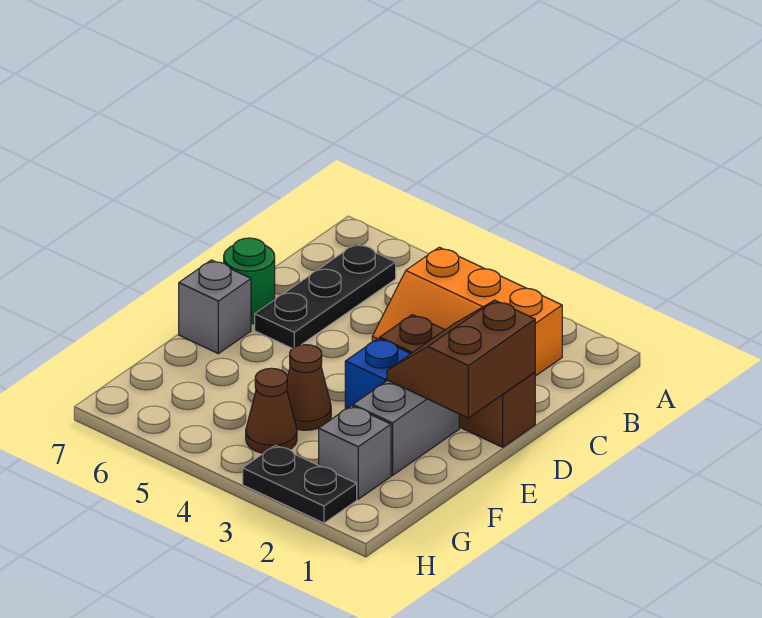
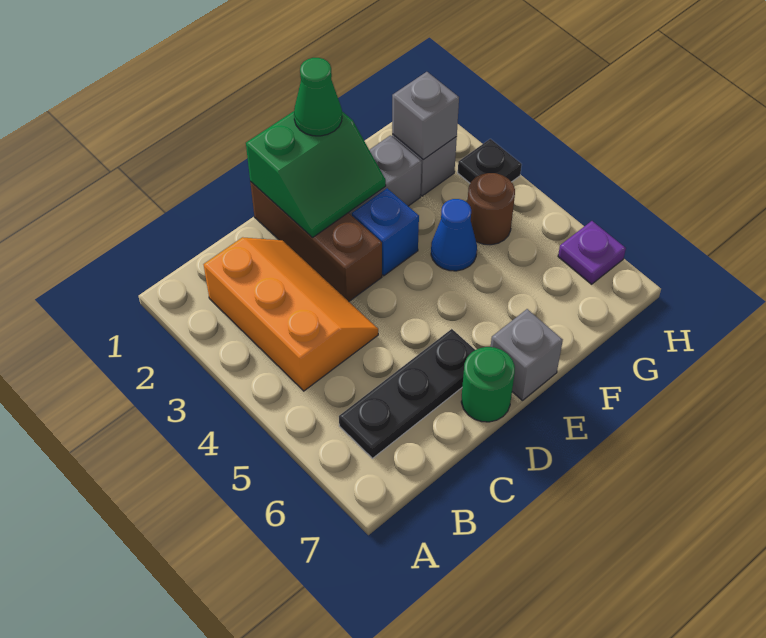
brown 2x2 slope [387,300,535,418] -> green 2x2 slope [246,111,386,238]
none -> green 1x1 cone [294,58,342,136]
brown 1x1 cone [287,345,331,430] -> blue 1x1 cone [431,199,477,271]
none -> grey 1x1 brick [392,72,459,160]
brown 1x1 cone [246,368,297,453] -> brown 1x1 round brick [467,173,515,245]
black 1x2 plate [243,445,357,523] -> black 1x1 plate [458,139,522,183]
none -> purple 1x1 plate [558,221,626,284]

